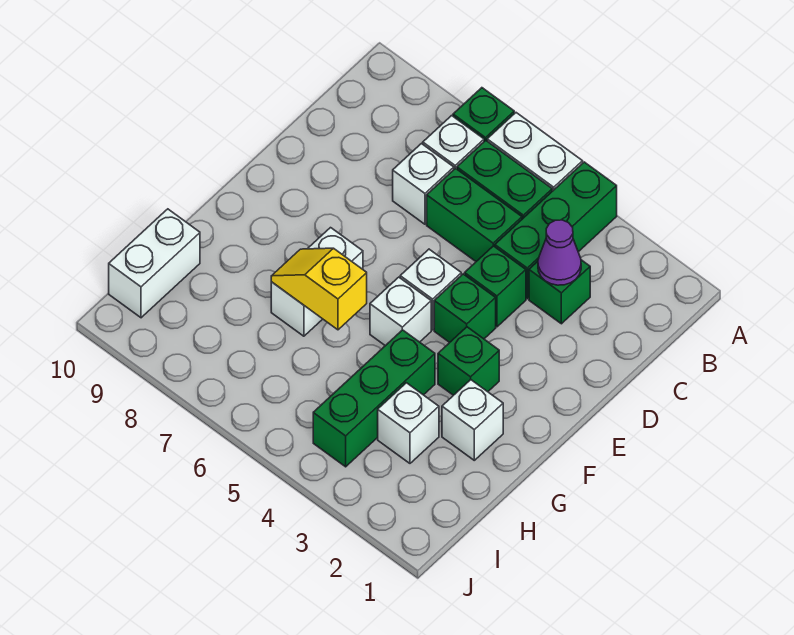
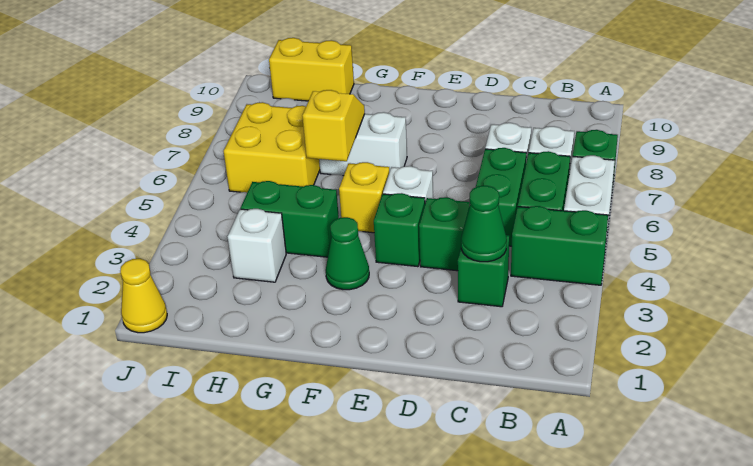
green 1x3 brick [495,162,617,299] -> green 1x2 brick [511,206,608,285]
purple 1x1 cone [538,220,581,285] -> green 1x1 cone [461,186,507,262]
green 1x1 brick [438,327,499,395] -> green 1x1 cone [326,217,369,290]
white 1x1 brick [370,277,431,346] -> yellow 1x1 brick [339,162,389,233]
white 1x1 brick [442,380,503,460] -> none
green 1x3 brick [313,330,435,467] -> green 1x2 brick [241,181,339,257]
none -> yellow 2x2 brick [224,102,320,193]
white 1x2 brick [109,209,200,318] -> yellow 1x2 brick [269,38,354,101]
none -> yellow 1x1 cone [120,259,167,333]

